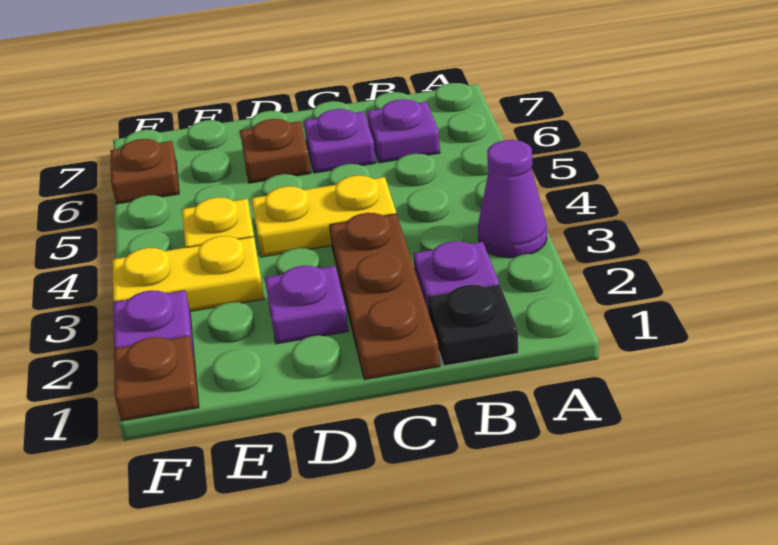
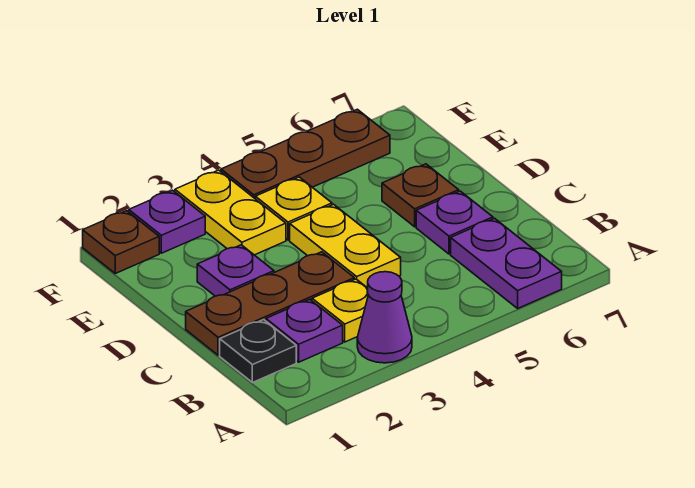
none -> yellow 1x1 plate [312,279,368,342]
purple 1x1 plate [367,99,440,163] -> purple 1x2 plate [451,218,562,308]
brown 1x1 plate [110,139,179,204] -> brown 1x3 plate [221,109,390,198]

